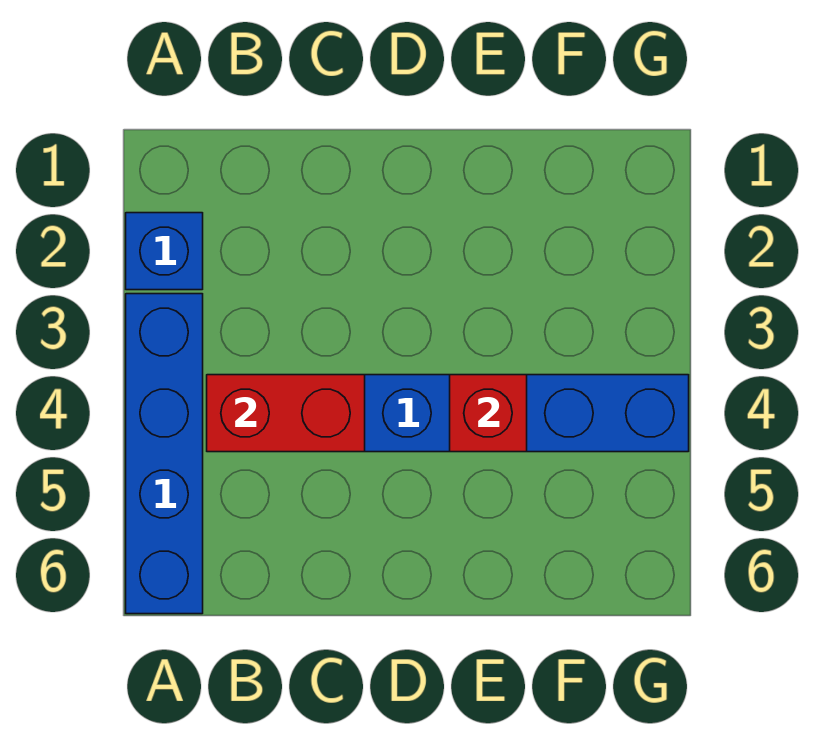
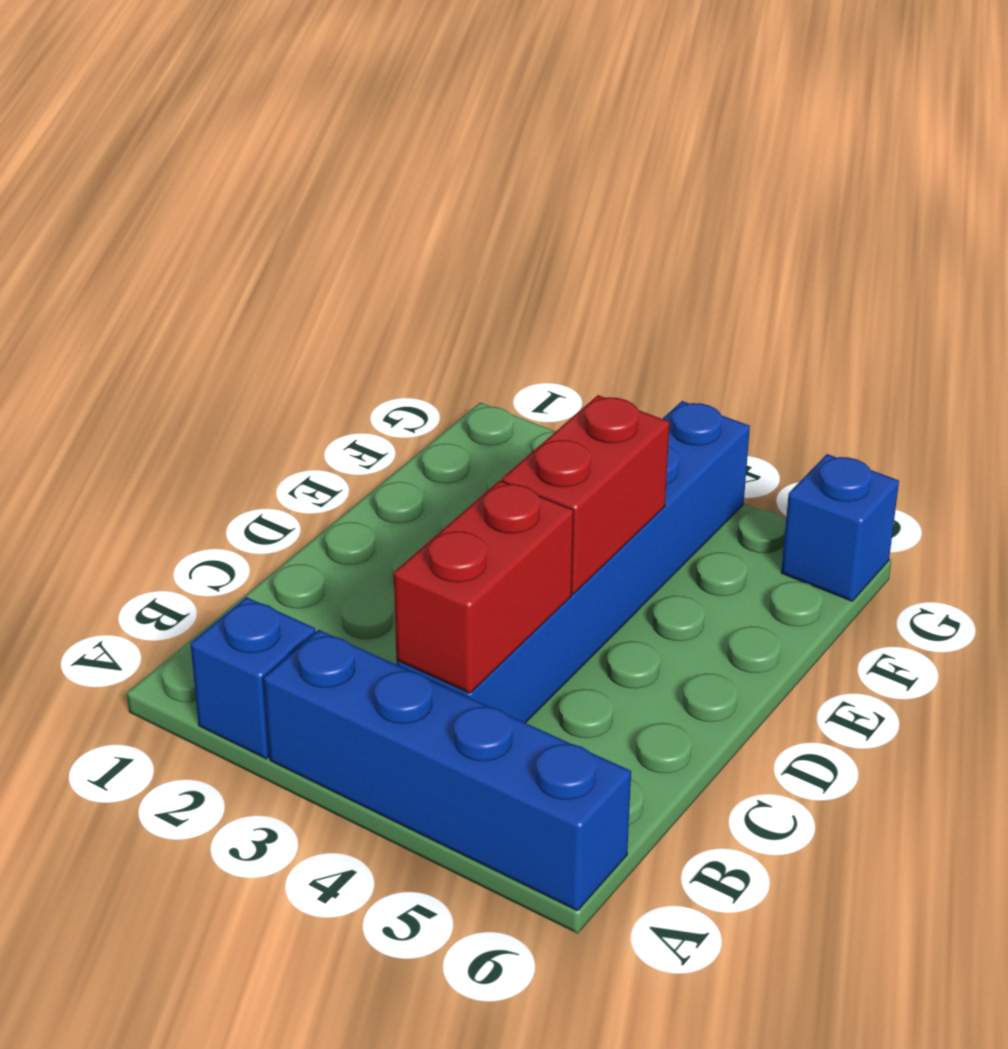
red 1x1 brick [450,375,527,452] -> red 1x2 brick [502,395,670,594]
none -> blue 1x1 brick [781,454,899,601]

